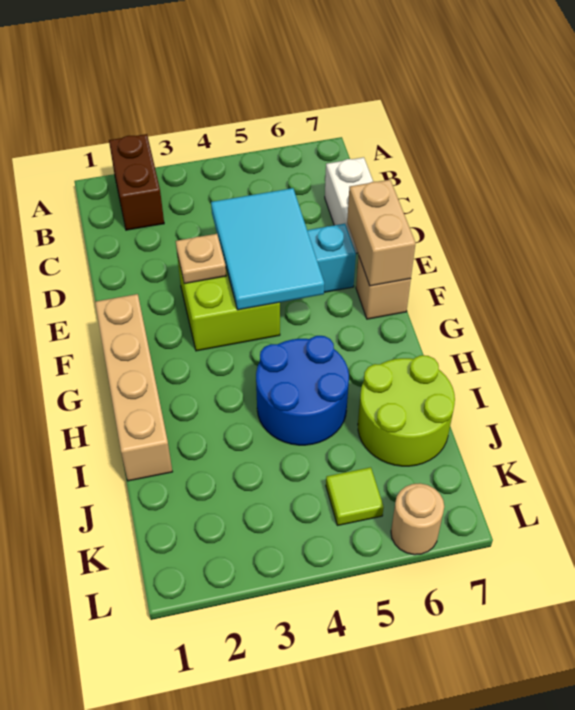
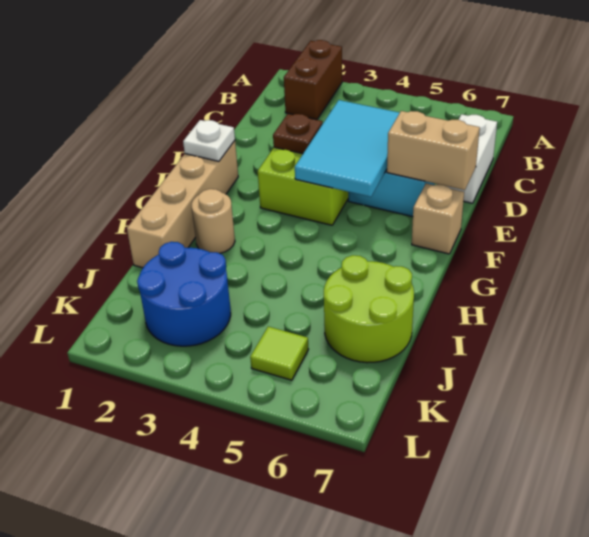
tan 1x1 plate [176,234,226,284] -> brown 1x1 plate [273,114,323,154]
tan 1x2 brick [347,180,416,286] -> tan 1x2 brick turned to [387,111,480,190]
none -> white 1x1 plate [183,120,235,161]
blue 2x2 round brick [256,336,349,445] -> blue 2x2 round brick moved to [137,242,231,346]
tan 1x1 round brick [391,483,444,555] -> tan 1x1 round brick moved to [192,189,235,253]

